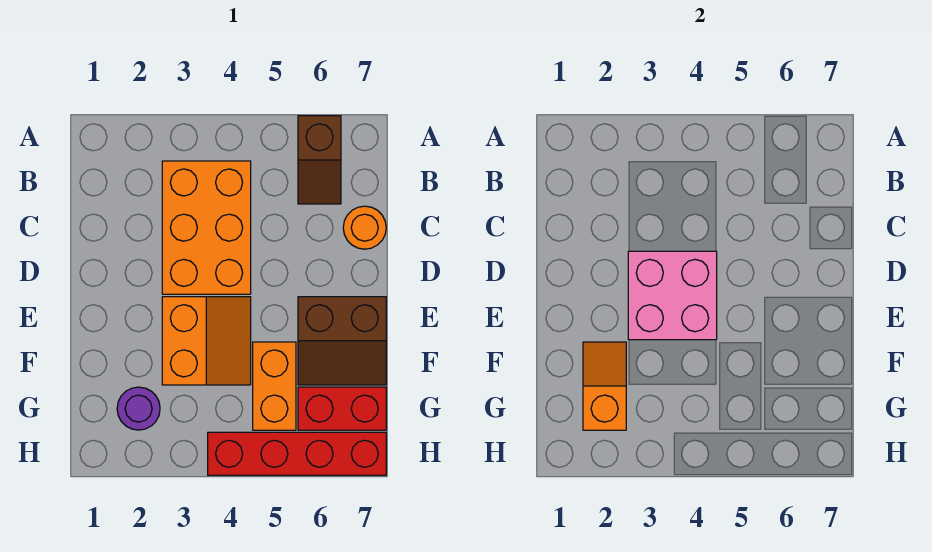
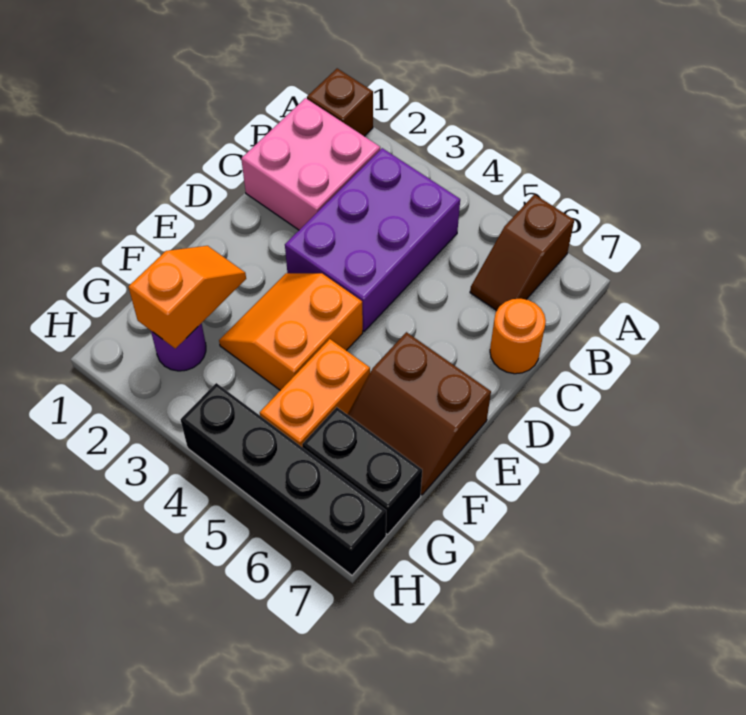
none -> brown 1x1 brick [307,68,373,136]
orange 2x3 brick [162,161,251,294] -> purple 2x3 brick [285,148,460,331]
pink 2x2 brick [628,251,717,340] -> pink 2x2 brick moved to [241,98,380,230]
orange 2x2 slope [162,297,251,385] -> orange 2x2 slope turned to [219,273,363,390]
red 1x2 brick [298,387,386,430] -> black 1x2 brick [302,407,422,535]
red 1x4 brick [208,432,386,475] -> black 1x4 brick [181,383,386,575]

